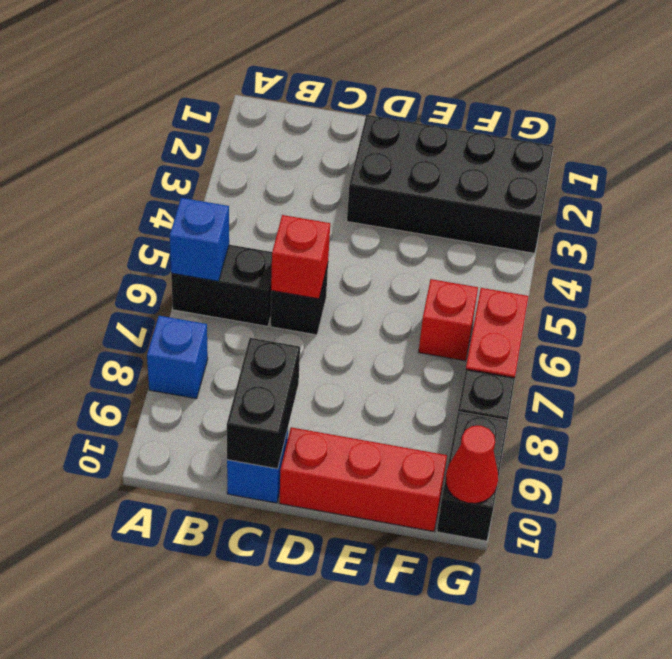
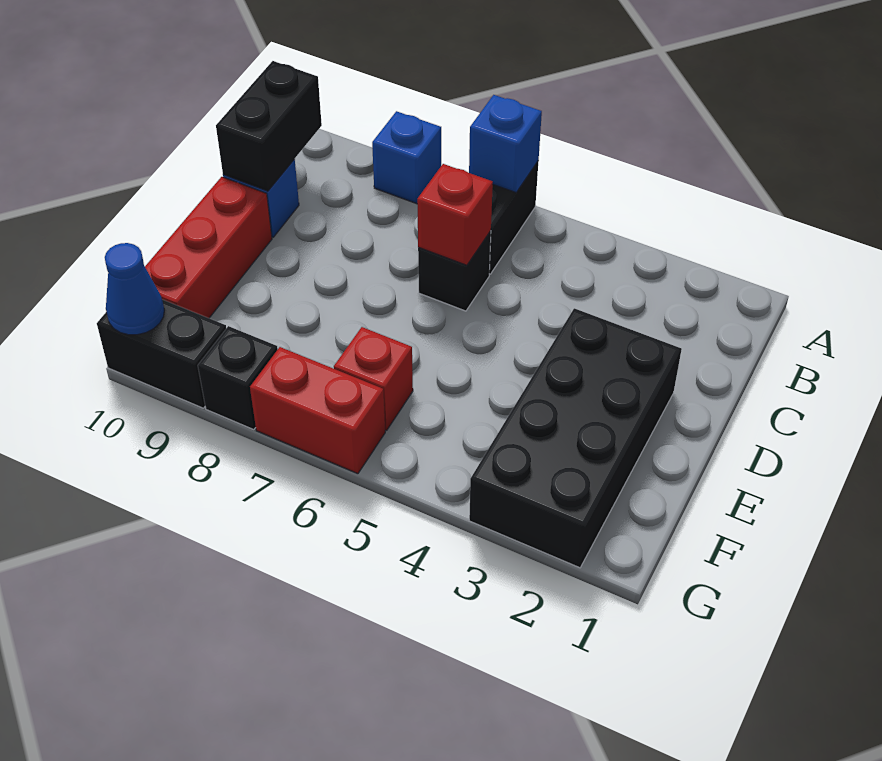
black 1x2 brick [227,338,300,469] -> black 1x2 brick turned to [216,61,322,191]
red 1x1 cone [446,426,498,503] -> blue 1x1 cone [105,243,164,335]

